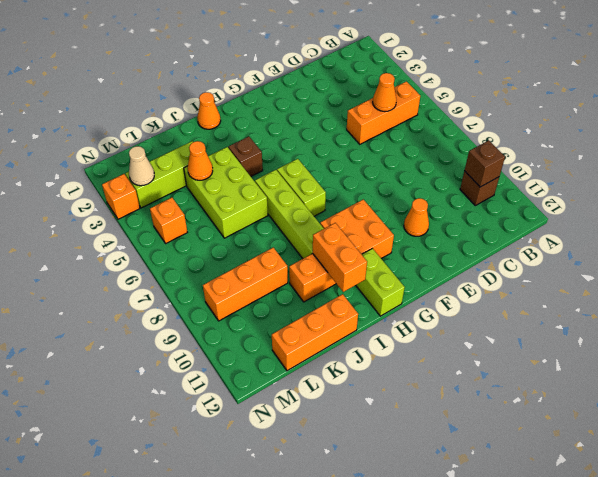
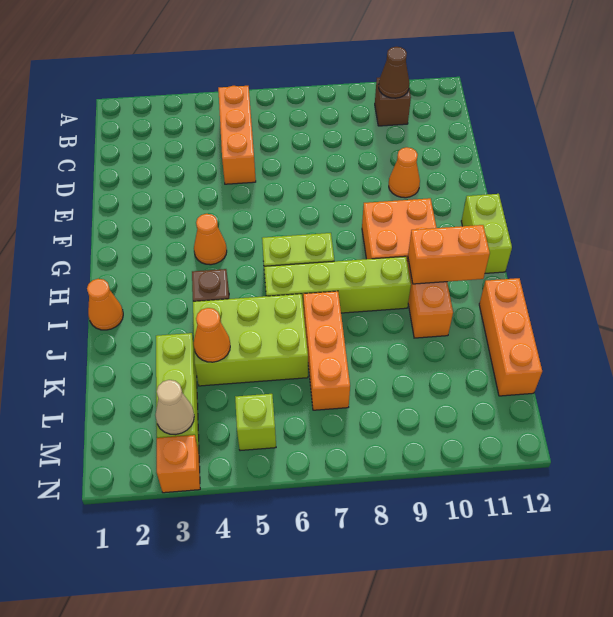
brown 1x1 brick [464,140,505,187] -> brown 1x1 cone [379,47,409,98]
orange 1x1 cone [373,73,396,111] -> orange 1x1 cone moved to [194,214,227,265]
lime 1x2 brick [356,249,405,316] -> lime 1x2 brick turned to [461,194,512,273]
orange 1x3 brick [203,248,288,321] -> orange 1x3 brick moved to [303,291,350,410]
orange 1x1 brick [150,198,187,243] -> lime 1x1 brick [235,394,276,451]

